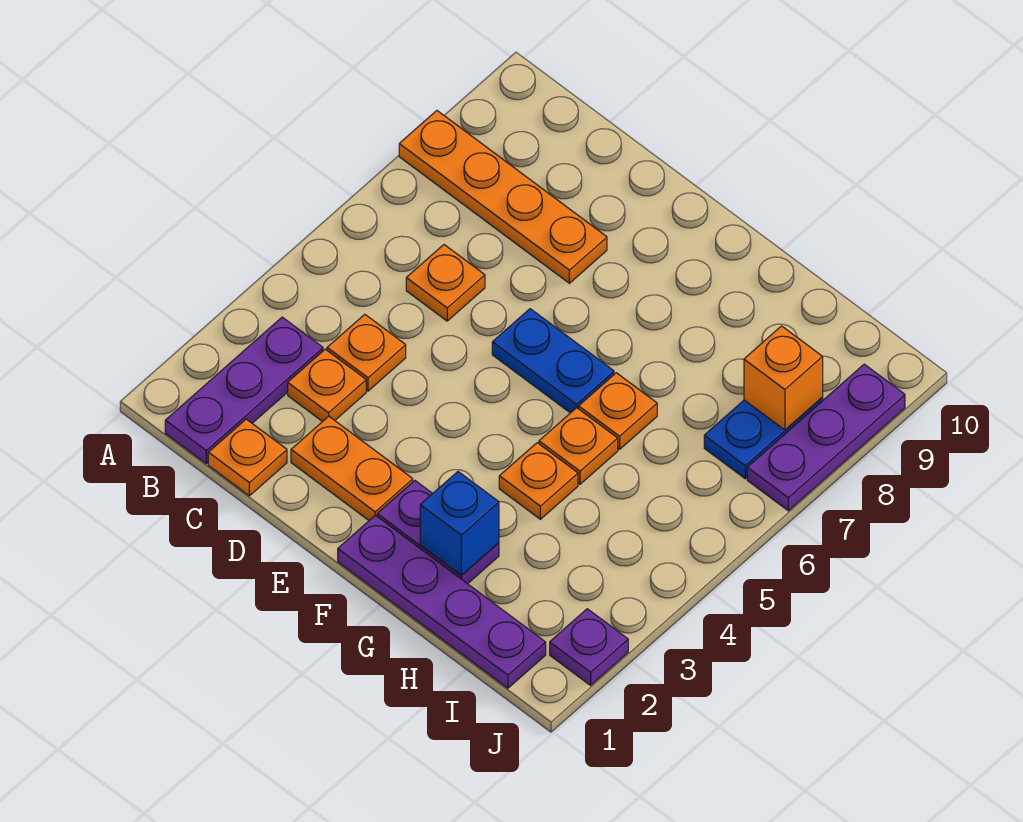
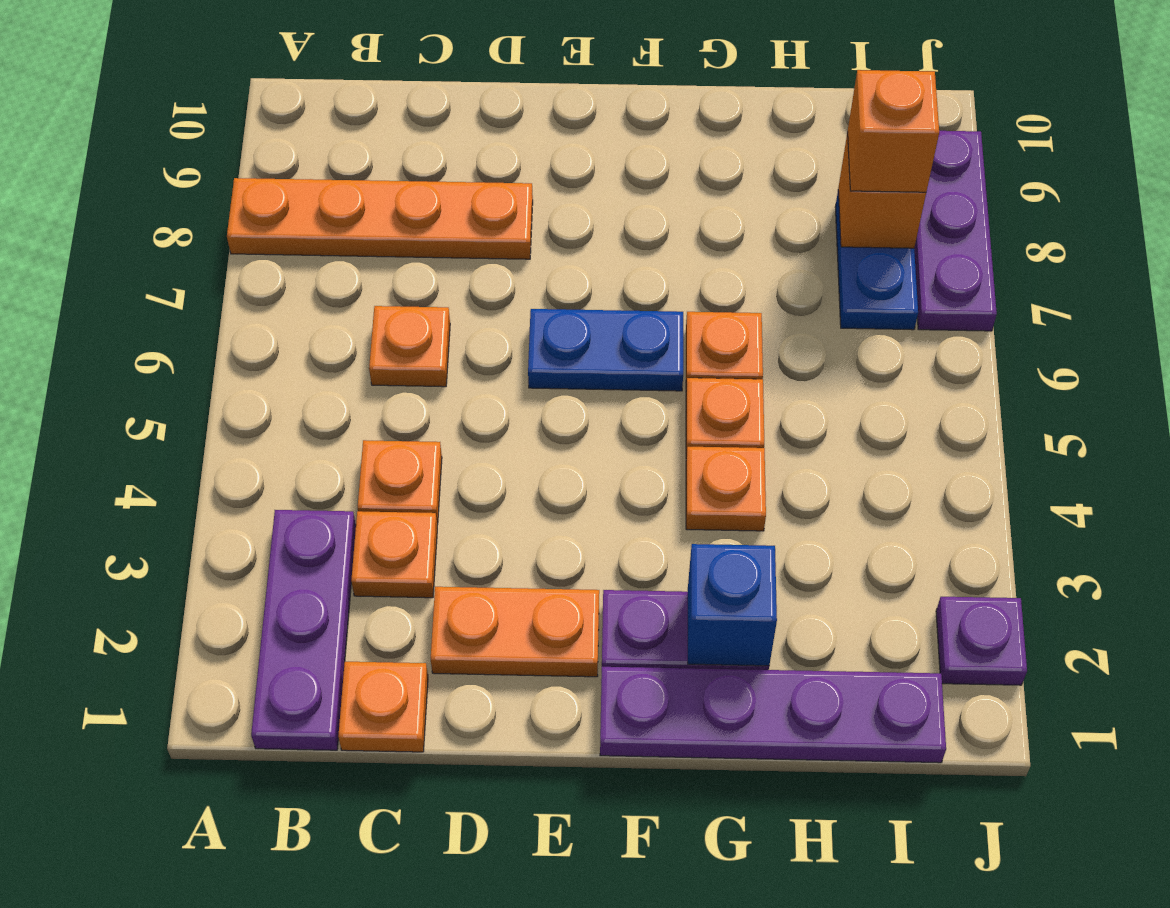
none -> orange 1x1 brick [847,70,939,192]

